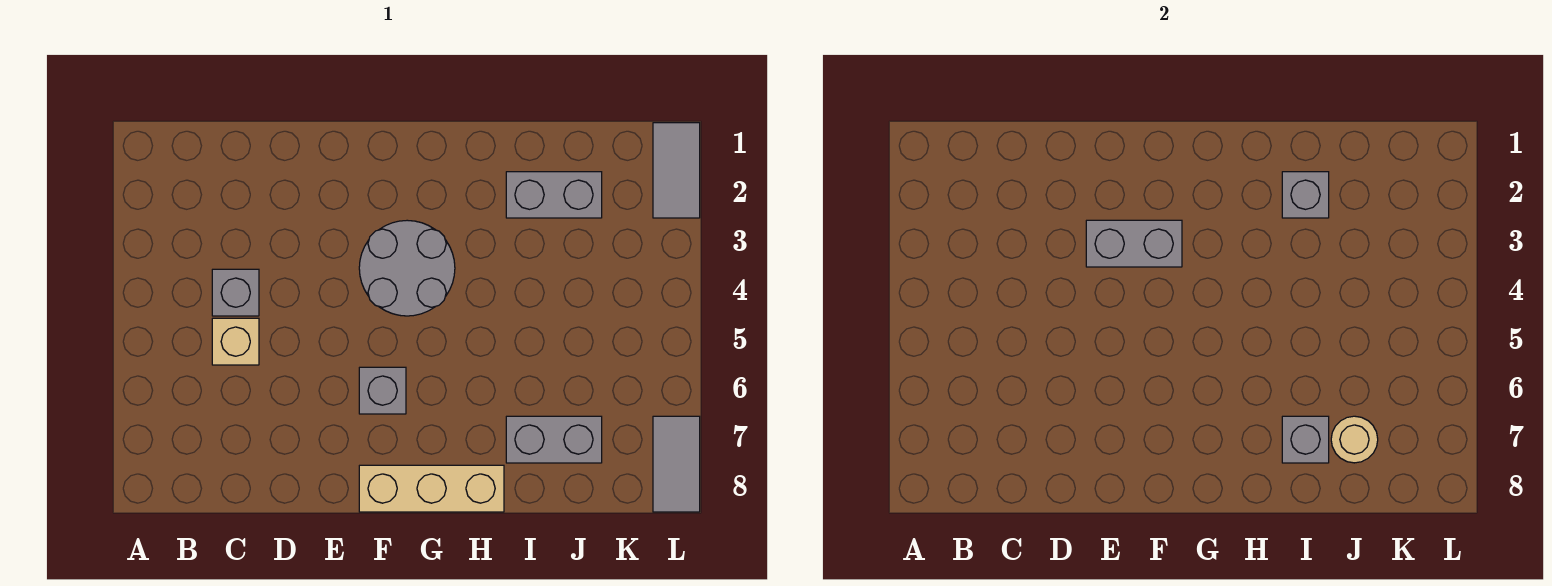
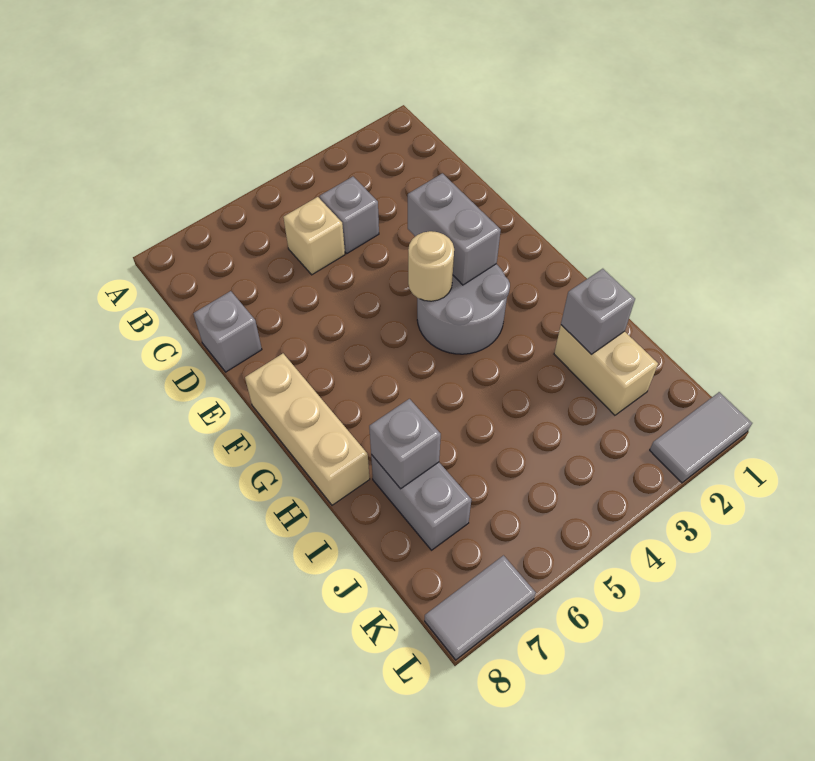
grey 1x1 brick [359,367,406,414] -> grey 1x1 brick moved to [193,291,262,372]
grey 1x2 brick [506,172,602,218] -> tan 1x2 brick [554,325,658,415]
tan 1x1 round brick [1331,416,1378,463] -> tan 1x1 round brick moved to [408,231,454,301]

